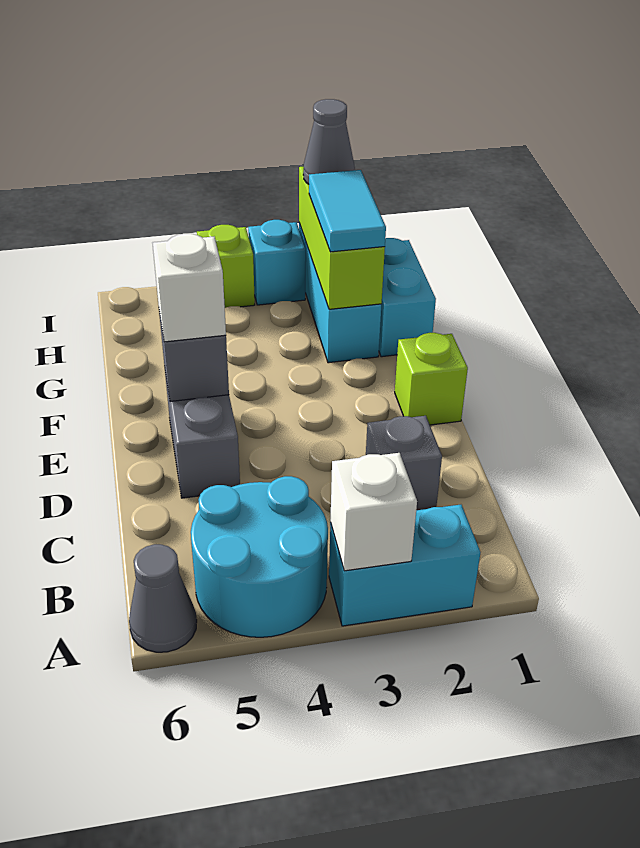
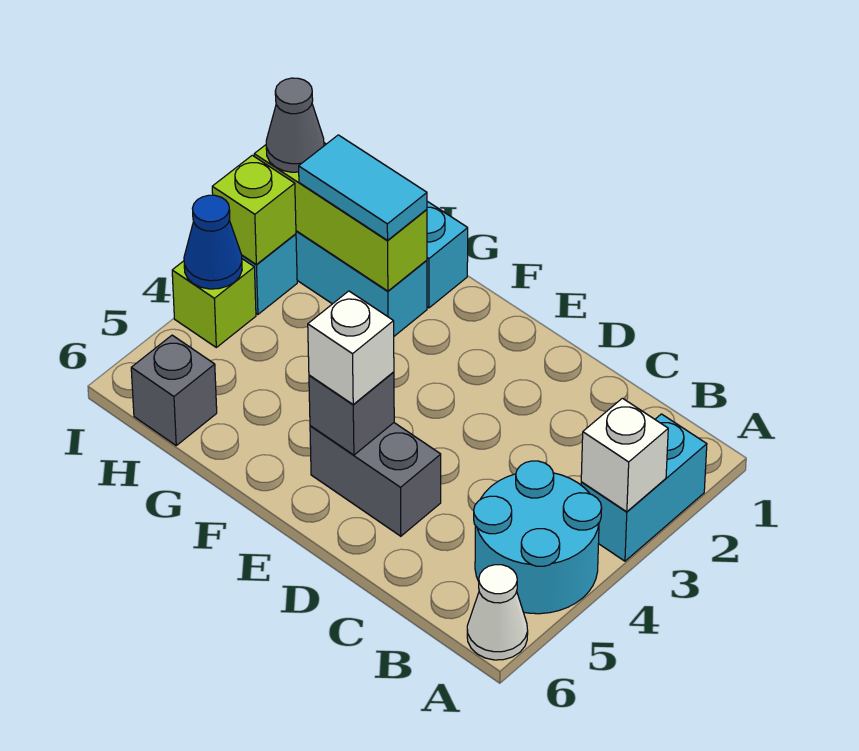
grey 1x1 cone [129,544,197,652] -> white 1x1 cone [467,565,528,660]
grey 1x1 brick [366,416,442,510] -> grey 1x1 brick moved to [131,335,217,445]
lime 1x1 brick [395,333,468,425] -> lime 1x1 brick moved to [212,155,296,264]
none -> blue 1x1 cone [184,195,242,289]

